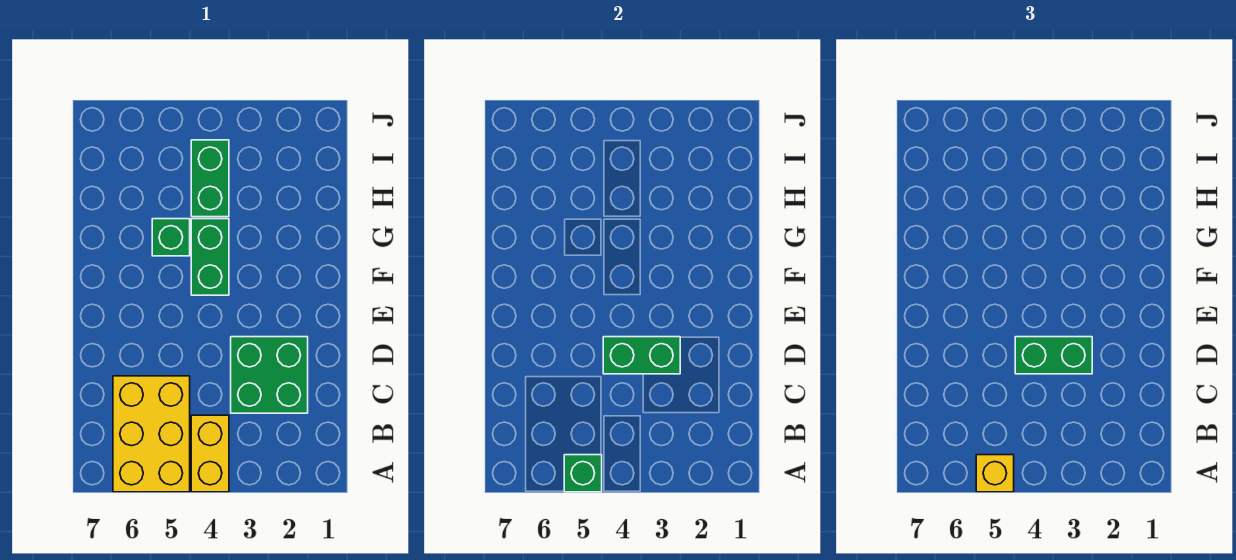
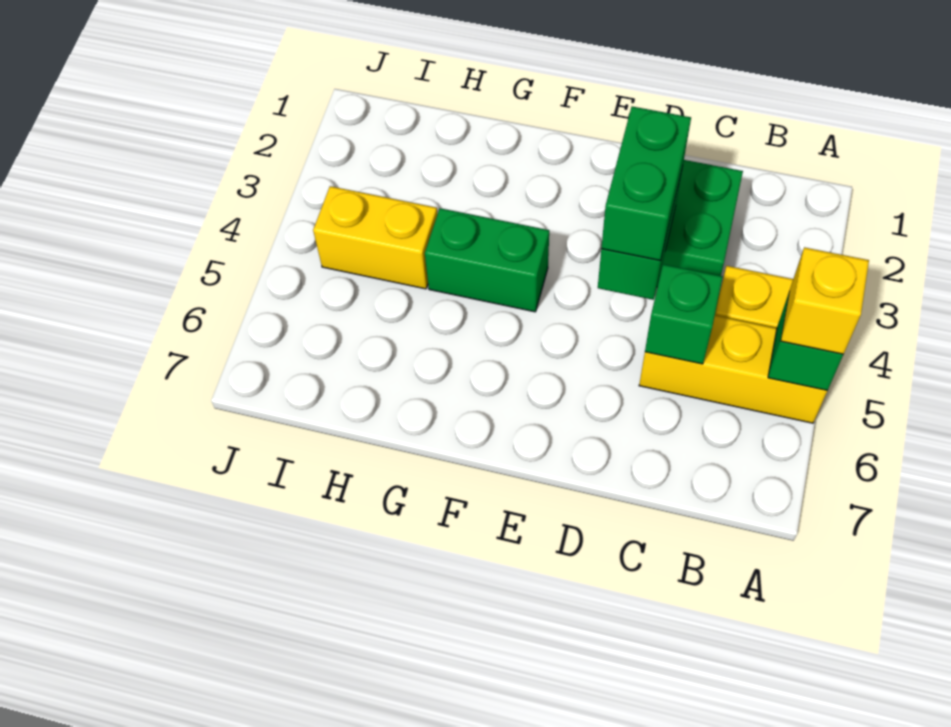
yellow 2x3 brick [113,376,190,492] -> yellow 1x3 brick [639,316,827,423]
green 1x1 brick [152,219,190,256] -> green 1x1 brick moved to [645,264,723,364]
green 1x2 brick [191,140,229,217] -> yellow 1x2 brick [313,186,437,289]

